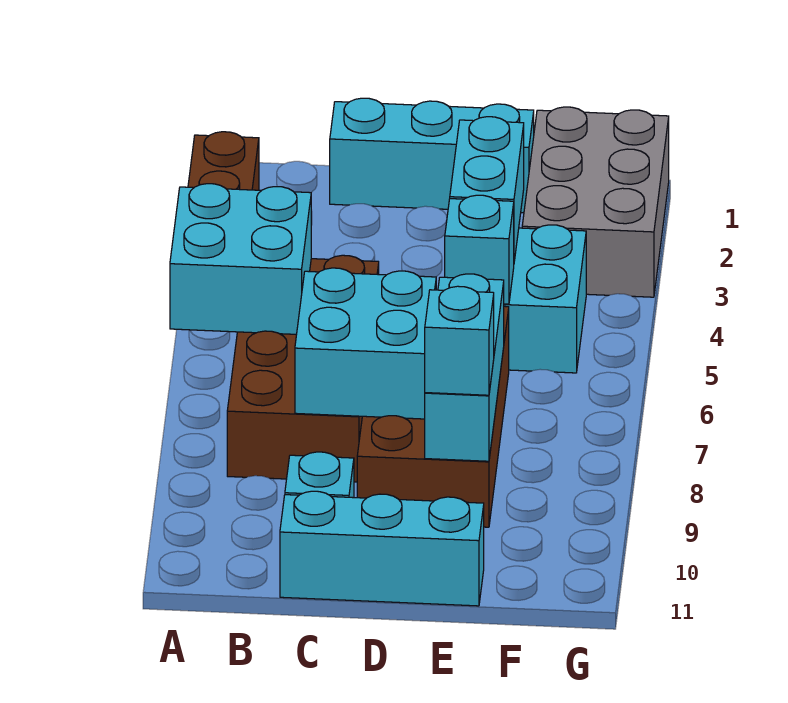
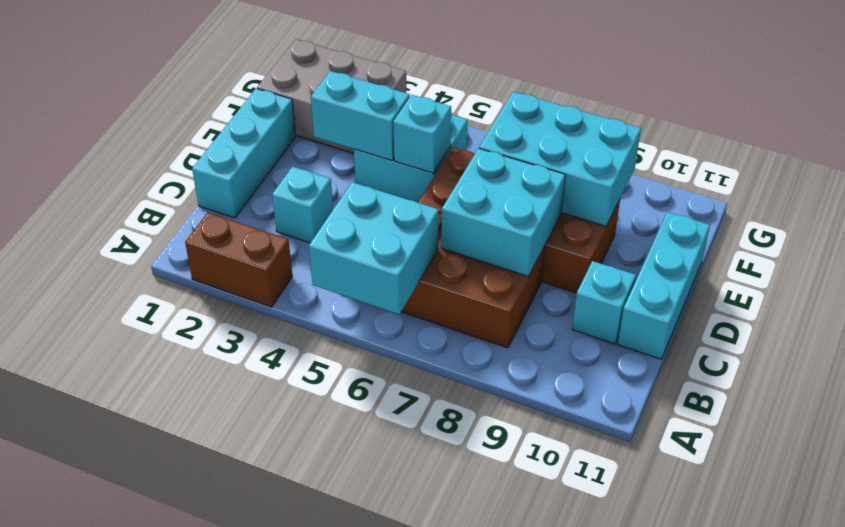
cyan 1x3 brick [425,274,504,461] -> cyan 2x3 brick [479,92,641,226]
cyan 1x1 brick [425,286,494,395] -> cyan 1x1 brick moved to [272,166,333,243]

